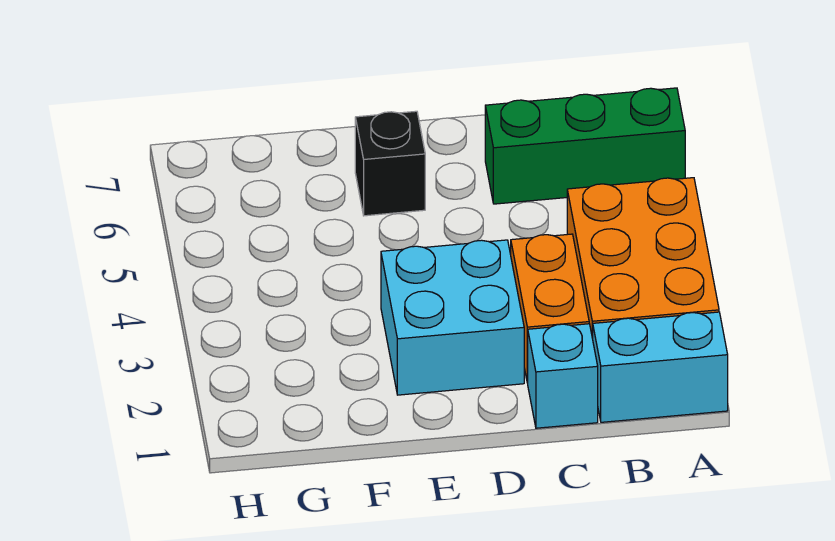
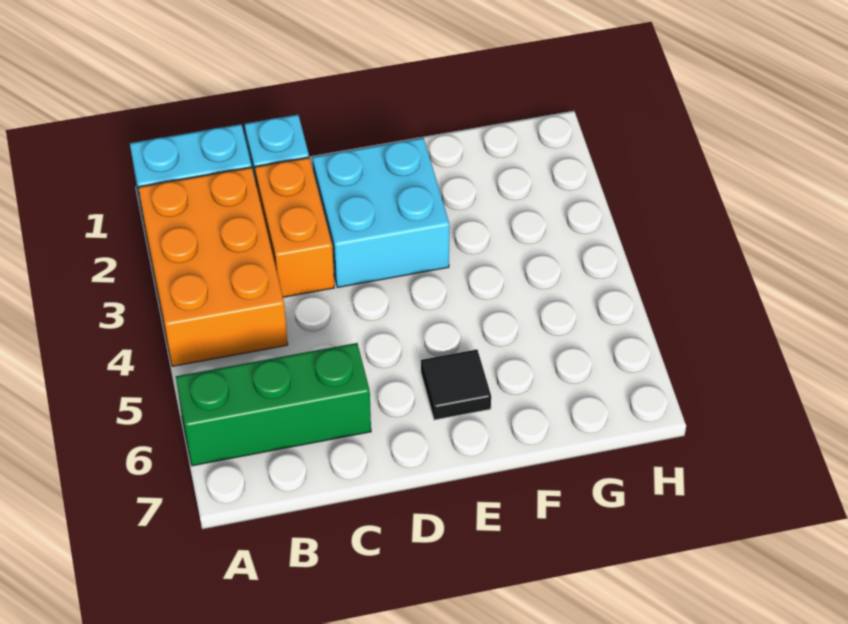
black 1x1 brick [355,111,425,216] -> black 1x1 tile [421,349,491,420]

